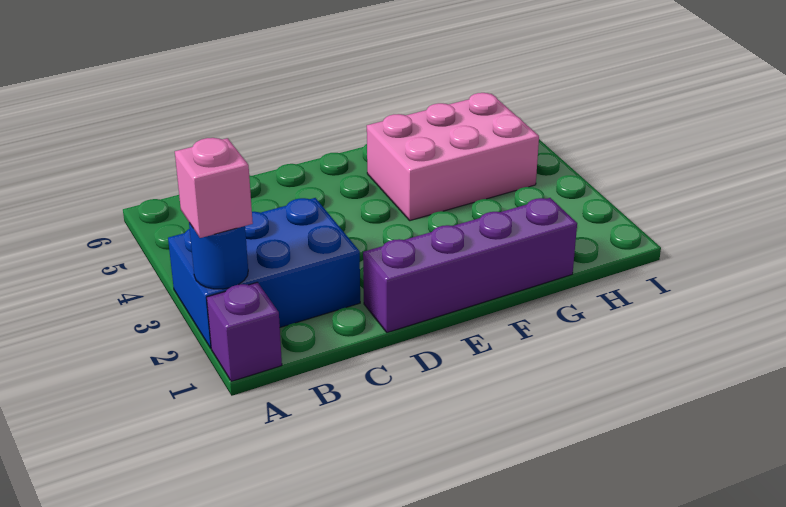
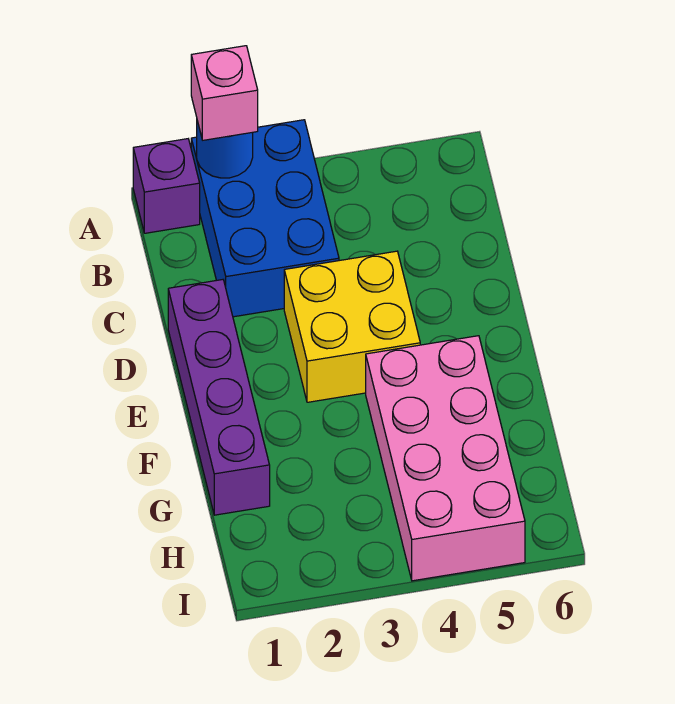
none -> yellow 2x2 brick [284,251,420,402]
pink 2x3 brick [367,93,539,221] -> pink 2x4 brick [366,336,525,581]

